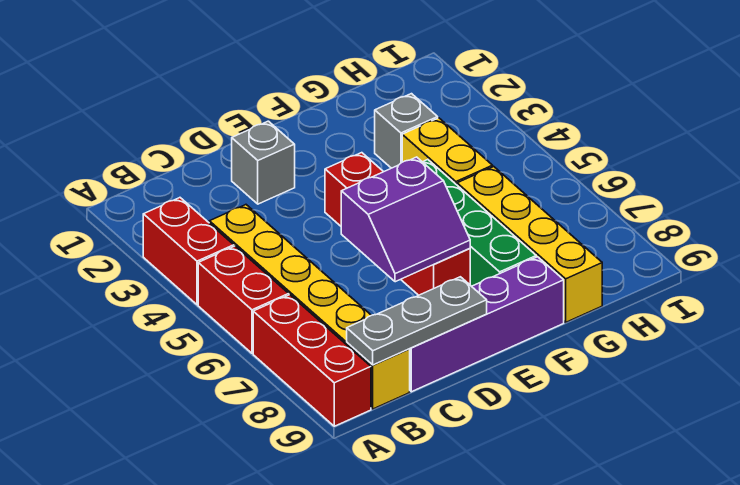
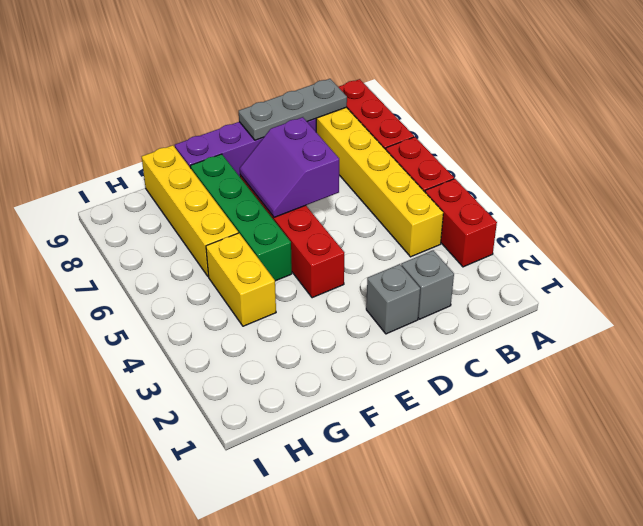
purple 2x2 slope [341,157,470,282] -> purple 2x2 slope turned to [240,117,339,217]
grey 1x1 brick [375,94,438,168] -> grey 1x1 brick moved to [401,250,454,319]

